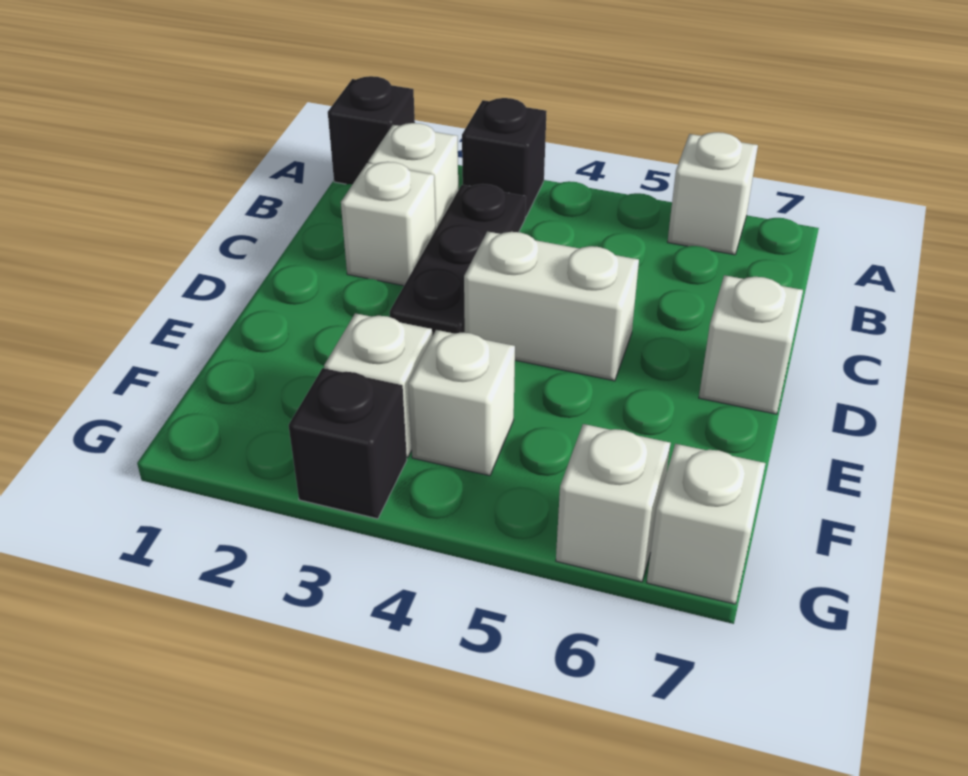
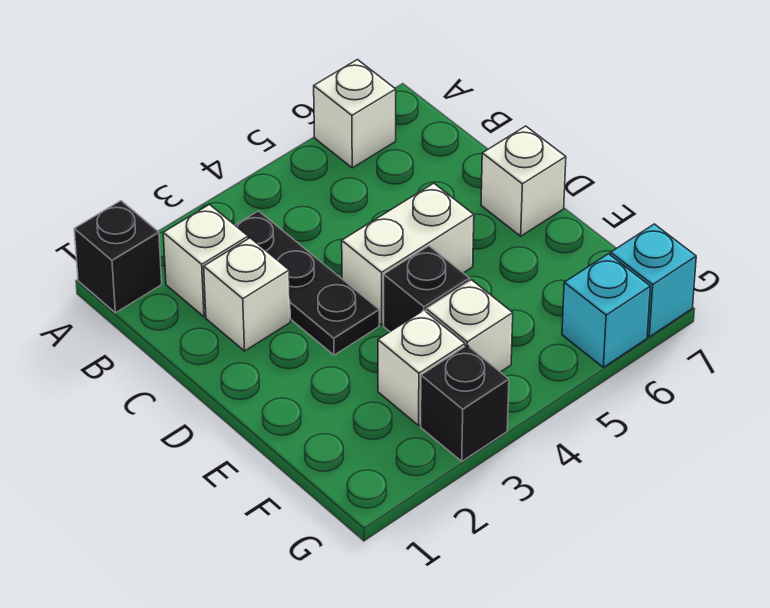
black 1x1 brick [462,98,547,217] -> black 1x1 brick moved to [384,246,470,332]
white 1x1 brick [556,424,671,582] -> cyan 1x1 brick [562,254,650,367]
white 1x1 brick [647,444,766,604] -> cyan 1x1 brick [611,224,696,337]

